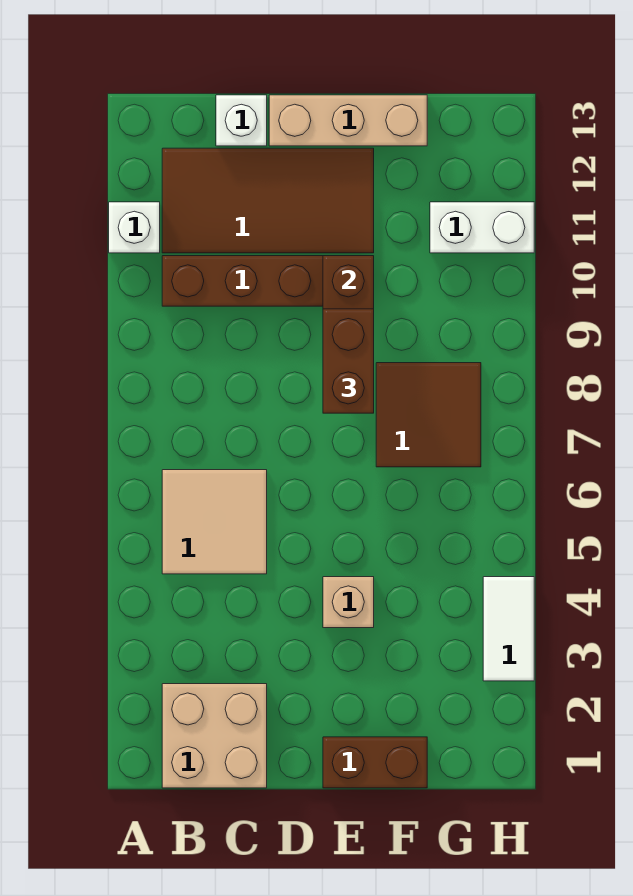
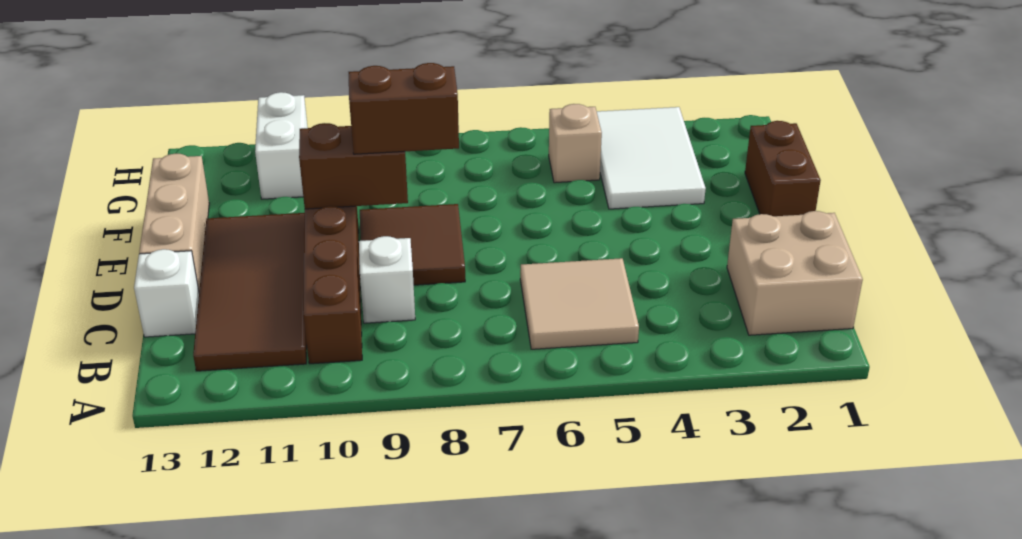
white 1x1 brick [109,202,160,253] -> white 1x1 brick moved to [359,236,415,323]
tan 1x1 brick [323,577,374,628] -> tan 1x1 brick moved to [549,104,602,183]
brown 2x2 tile [376,363,481,467] -> brown 2x2 tile moved to [360,204,465,285]
white 1x2 tile [483,577,534,681] -> white 2x3 tile [597,107,706,209]

